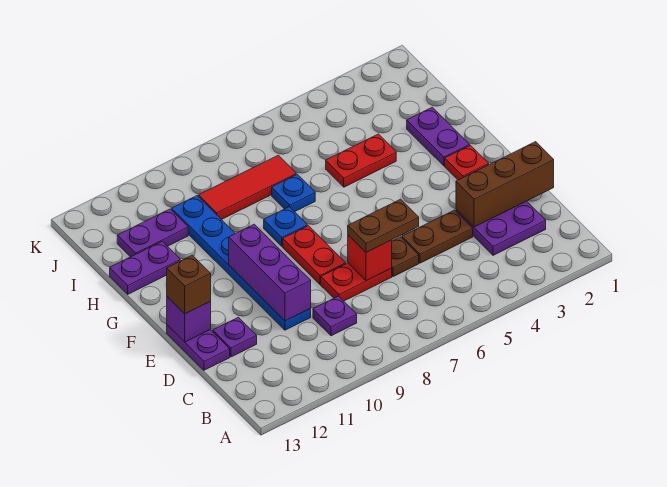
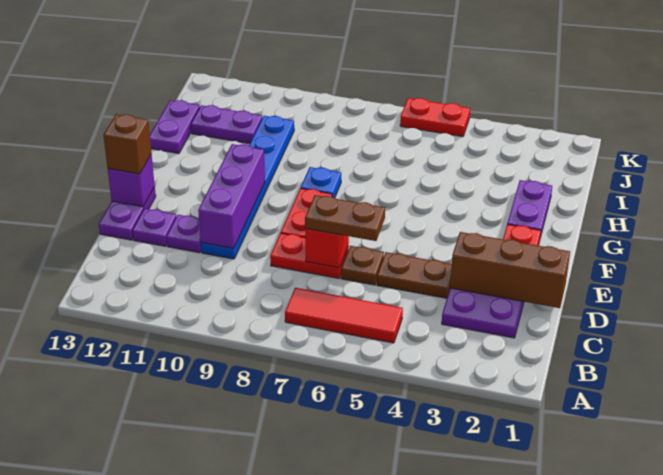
purple 1x1 plate [313,296,357,336] -> purple 1x1 plate moved to [166,215,201,253]
red 1x2 plate [326,134,396,187] -> red 1x2 plate moved to [400,98,470,137]
blue 1x1 plate [272,174,315,212] -> none
purple 1x2 plate [110,241,180,294] -> purple 1x2 plate turned to [150,100,200,154]
red 1x3 tile [199,155,296,220] -> red 1x3 tile moved to [285,288,403,343]

